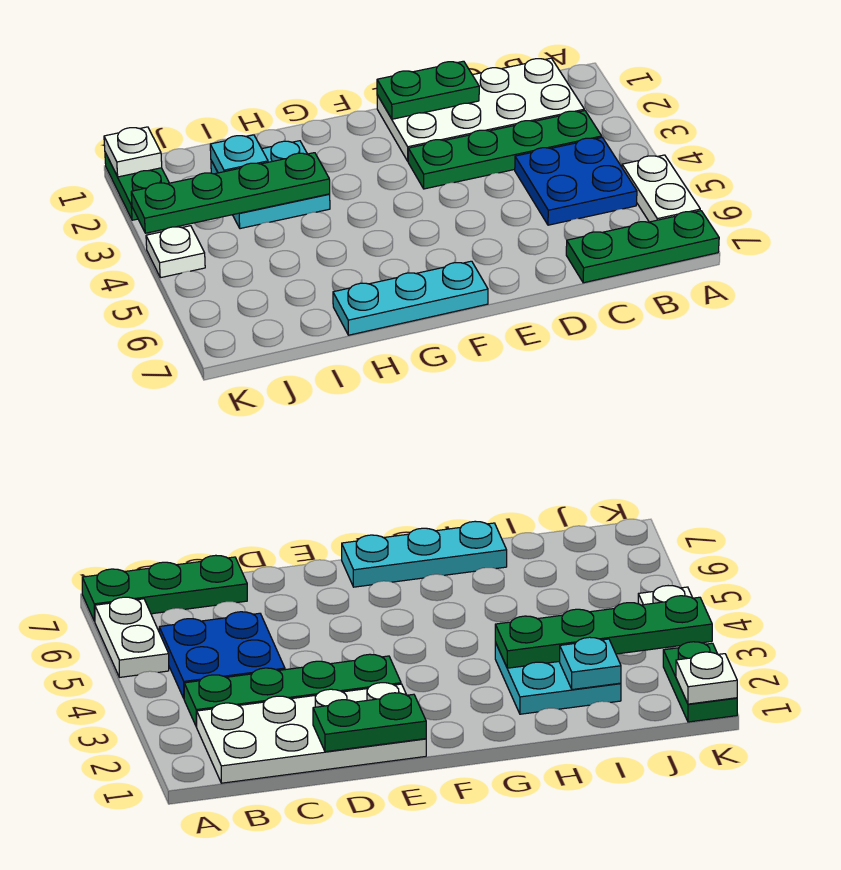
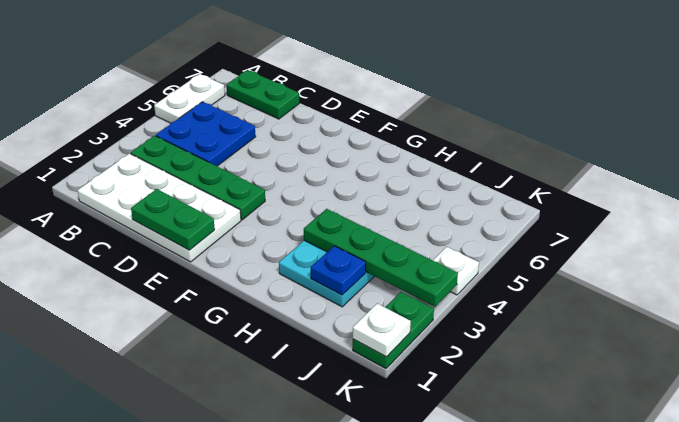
green 1x3 plate [566,211,719,283] -> green 1x2 plate [226,70,299,119]
cyan 1x3 plate [333,261,488,335] -> none
cyan 1x1 plate [210,135,268,173] -> blue 1x1 plate [311,246,366,295]

